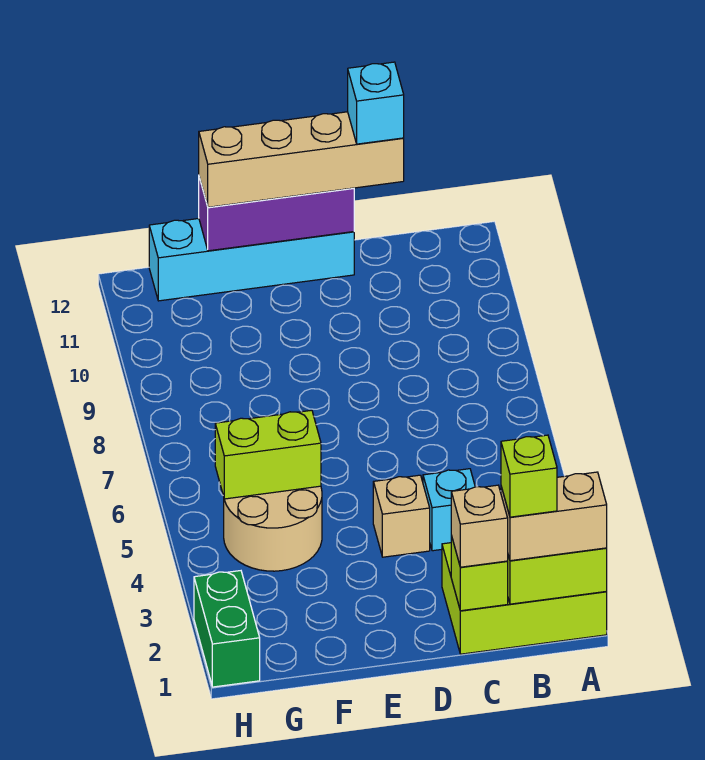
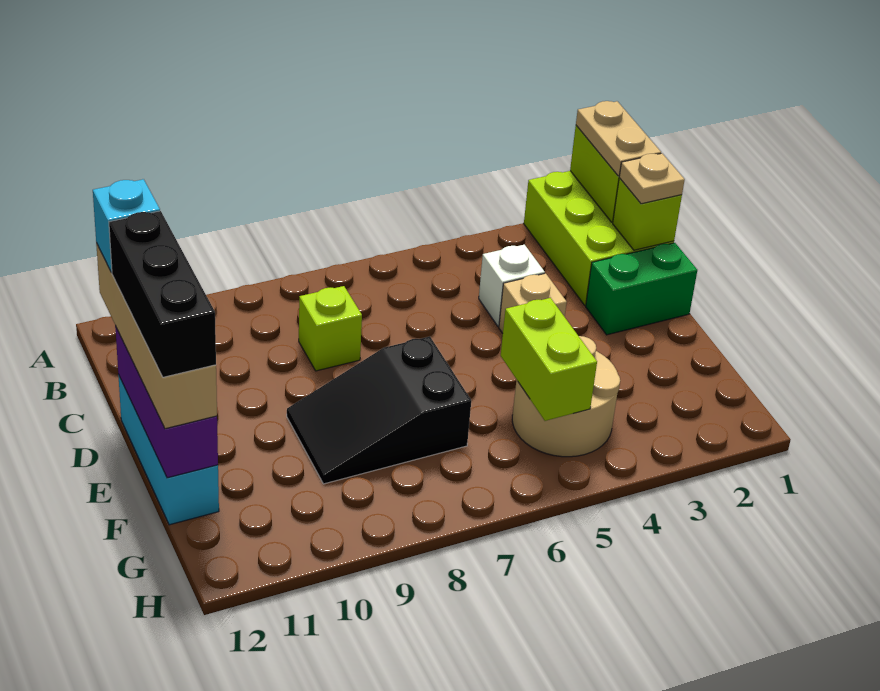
tan 1x2 brick [501,472,607,561] -> tan 1x2 plate [576,101,661,176]
lime 1x1 brick [501,435,557,517] -> lime 1x1 brick moved to [299,286,362,371]
tan 1x1 brick [451,485,508,567] -> tan 1x1 plate [619,153,685,204]
cyan 1x1 brick [423,469,475,551] -> white 1x1 brick [479,244,545,327]
cyan 1x4 brick [149,219,354,301] -> cyan 1x3 brick [118,374,219,525]
none -> black 1x3 brick [109,211,216,377]
none -> black 2x3 slope [287,337,471,484]
green 1x2 brick [194,571,260,687] -> green 1x2 brick moved to [586,243,697,335]

